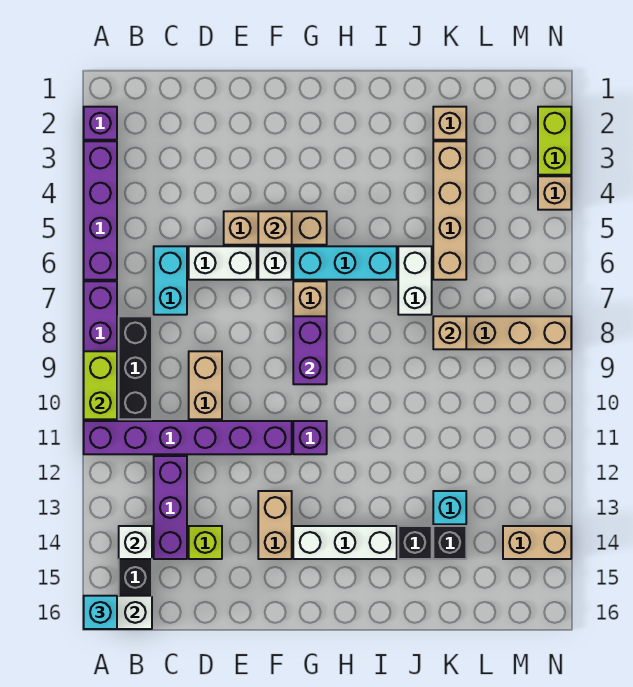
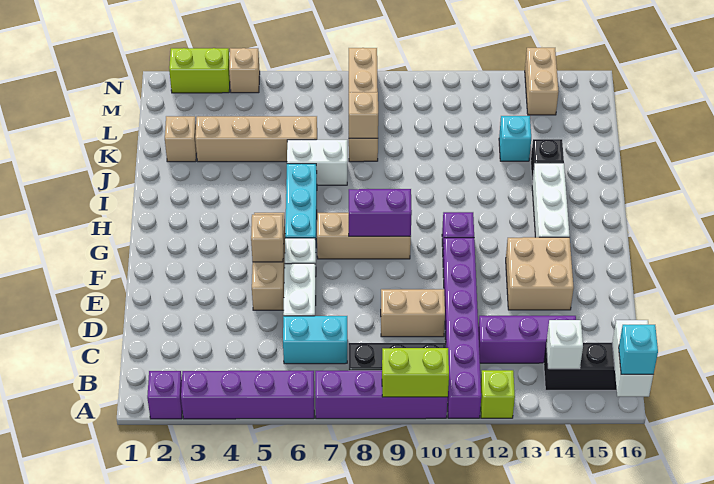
lime 1x1 brick [189,526,222,559] -> lime 1x1 brick moved to [481,370,515,418]
tan 1x2 brick [258,491,292,559] -> tan 2x2 brick [506,237,574,310]
black 1x1 brick [433,526,466,559] -> none

